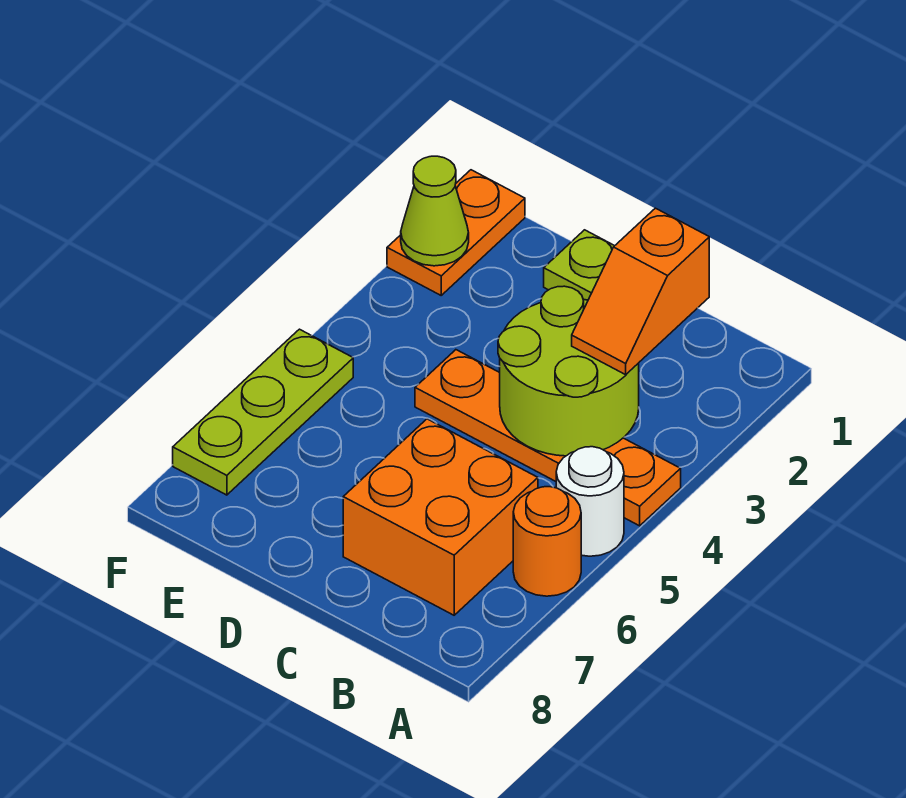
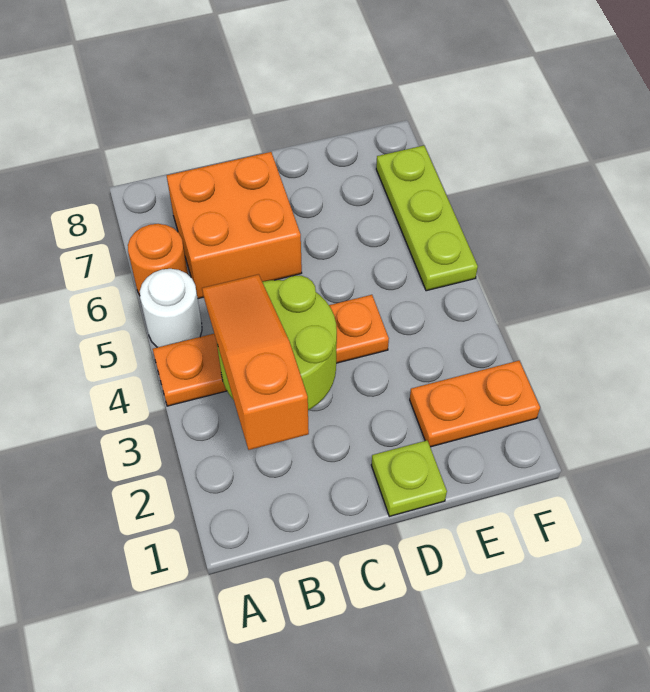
orange 1x2 slope [572,208,709,375] -> orange 1x3 slope [202,274,309,450]
orange 1x2 plate [387,170,525,295] -> orange 1x2 plate turned to [410,361,540,447]
lime 1x1 cone [401,156,469,266] -> none

